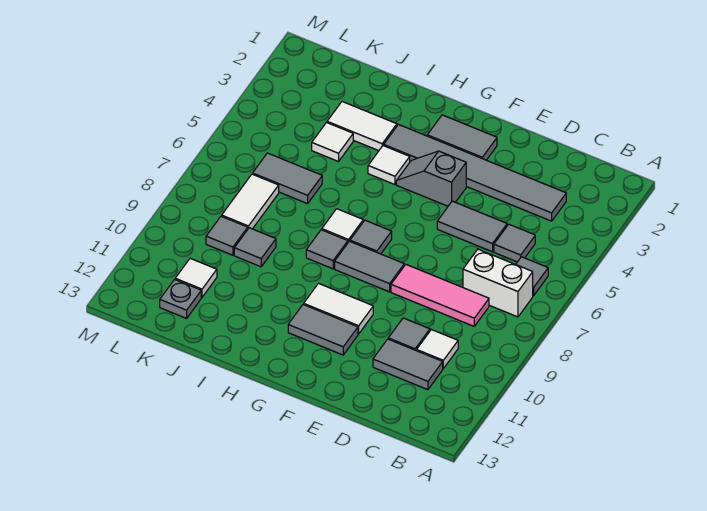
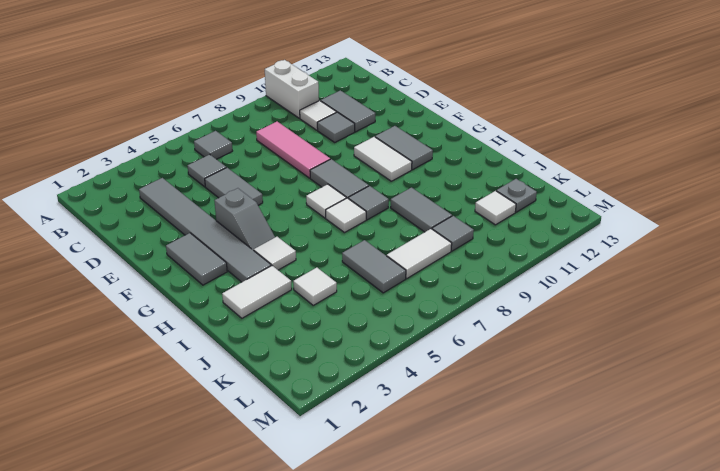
white 1x2 brick [463,249,533,317] -> white 1x2 brick moved to [265,60,319,118]
grey 1x1 tile [350,220,392,254] -> white 1x1 tile [306,184,346,218]
white 1x2 tile [327,102,397,151] -> white 1x2 tile turned to [222,266,292,318]
grey 1x1 tile [234,228,276,267] -> grey 1x2 tile [390,188,452,232]

